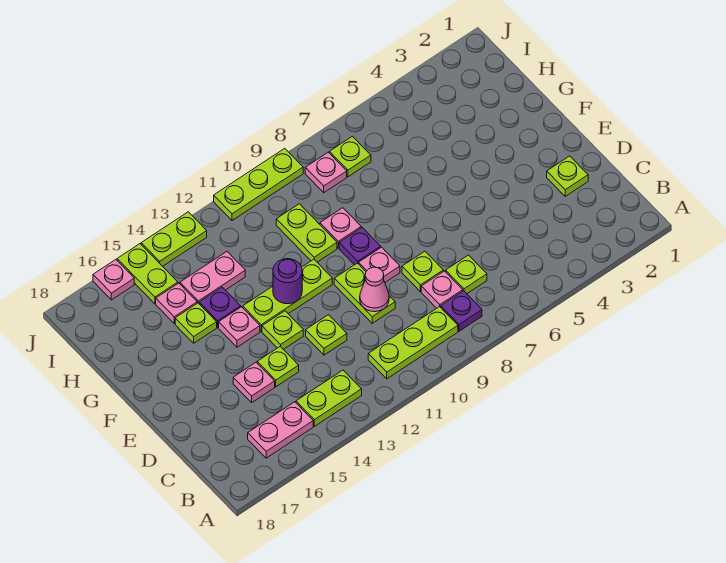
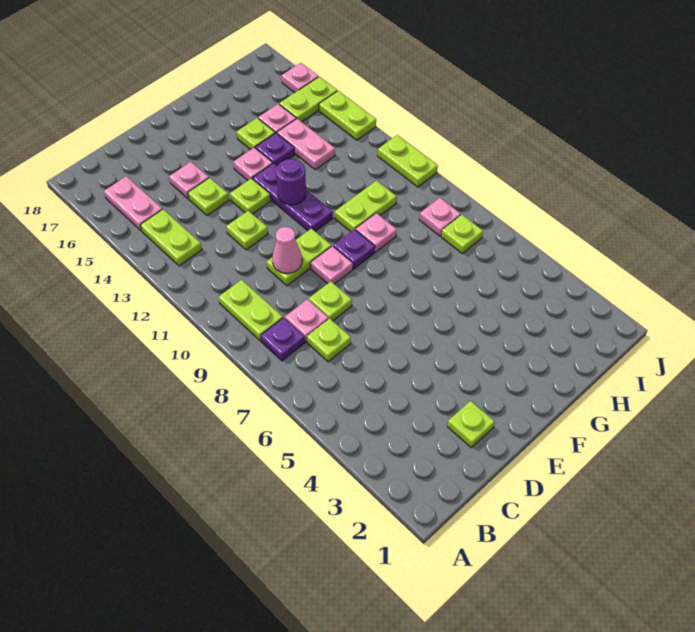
lime 1x3 plate [368,307,458,379] -> lime 1x2 plate [219,280,283,341]
lime 1x3 plate [243,259,332,331] -> purple 1x3 plate [253,163,333,231]
lime 1x3 plate [214,148,303,220] -> lime 1x2 plate [378,135,438,187]

